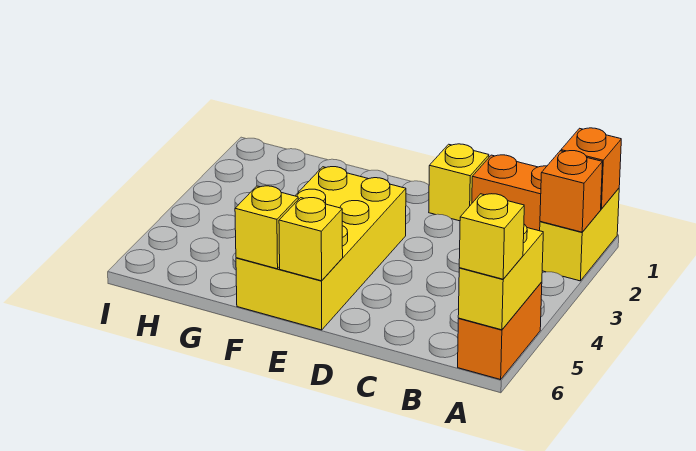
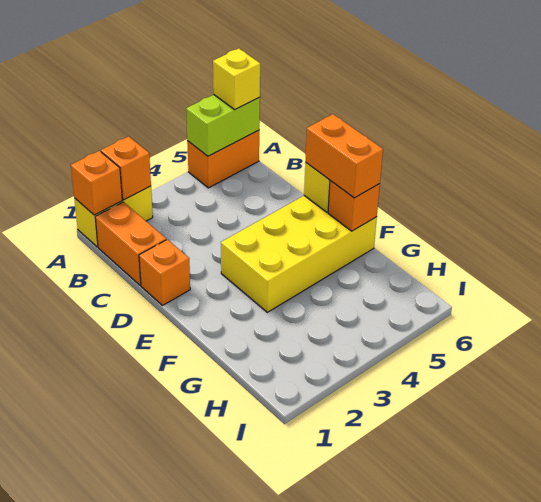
yellow 1x2 brick [458,224,543,330] -> lime 1x2 brick [186,95,260,156]
yellow 1x1 brick [429,144,489,221] -> orange 1x1 brick [139,240,190,305]
none -> orange 1x2 brick [305,114,383,198]
yellow 1x1 brick [235,186,298,269] -> orange 1x1 brick [328,181,380,231]

